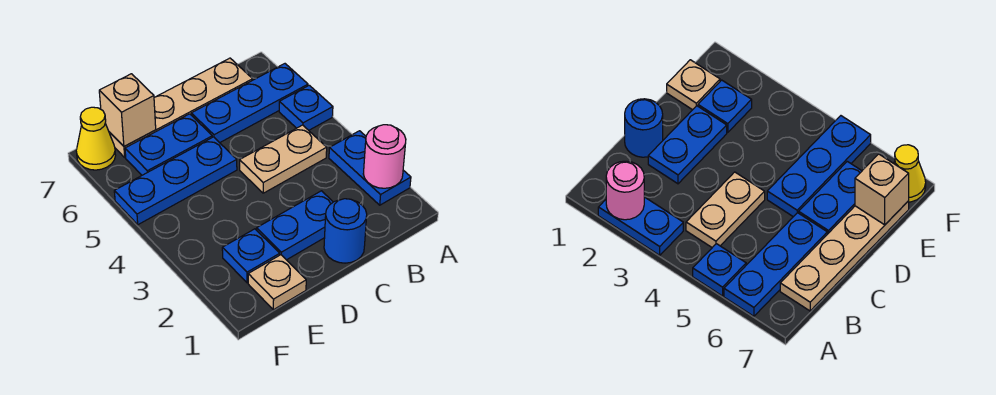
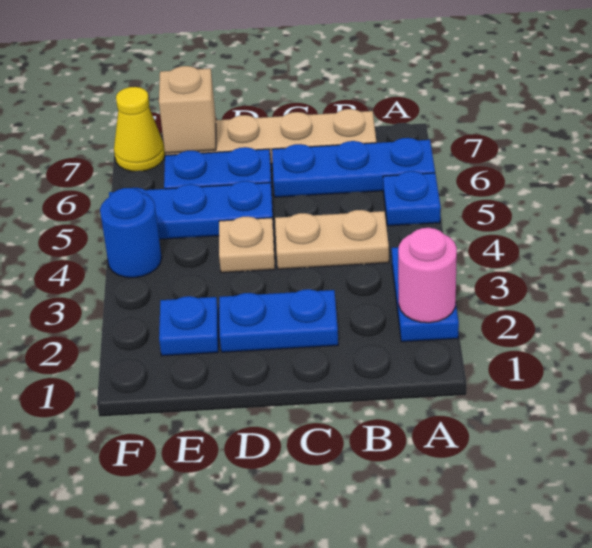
blue 1x1 round brick [324,199,367,263] -> blue 1x1 round brick moved to [100,188,162,278]
tan 1x1 plate [248,255,306,310] -> tan 1x1 plate moved to [219,217,275,273]

